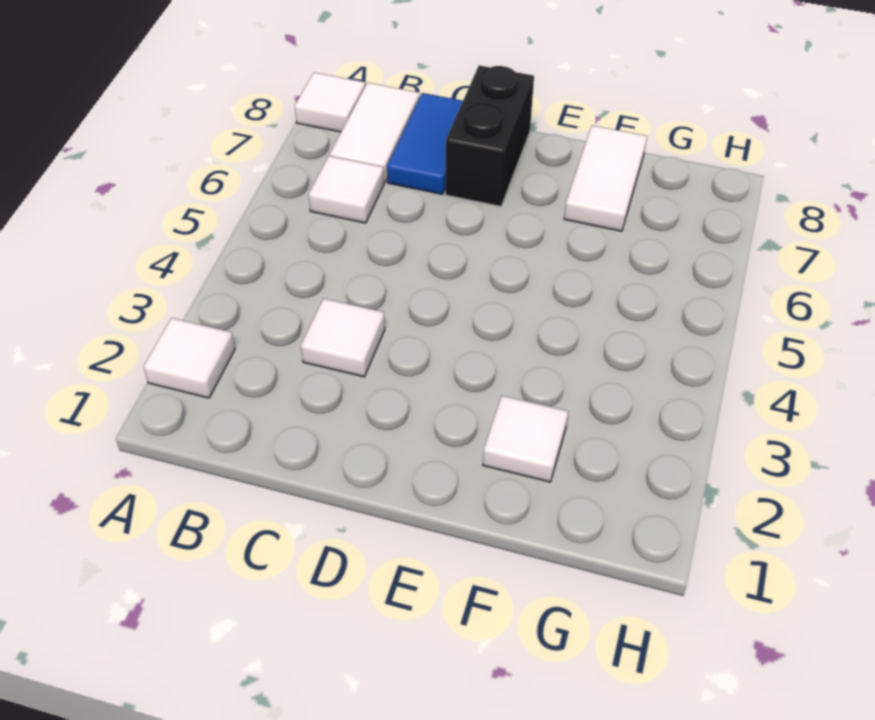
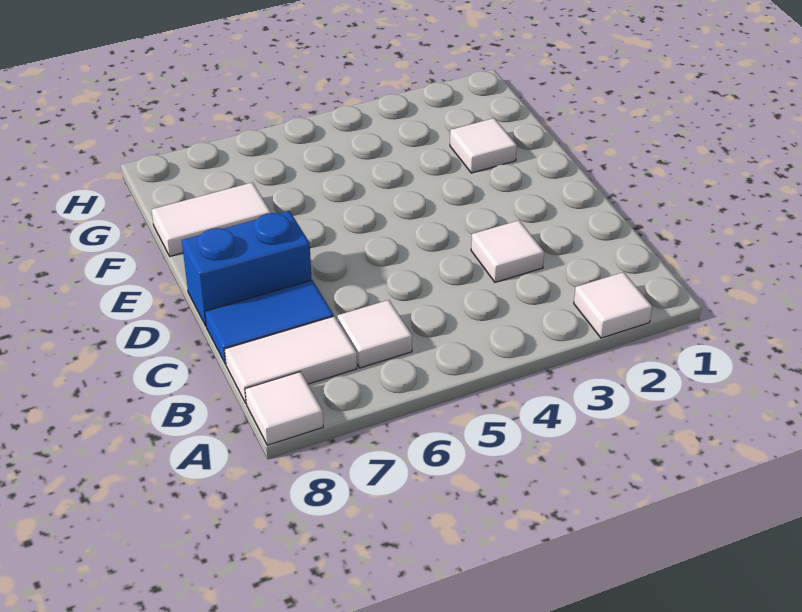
black 1x2 brick [445,66,534,206] -> blue 1x2 brick [182,211,312,326]

